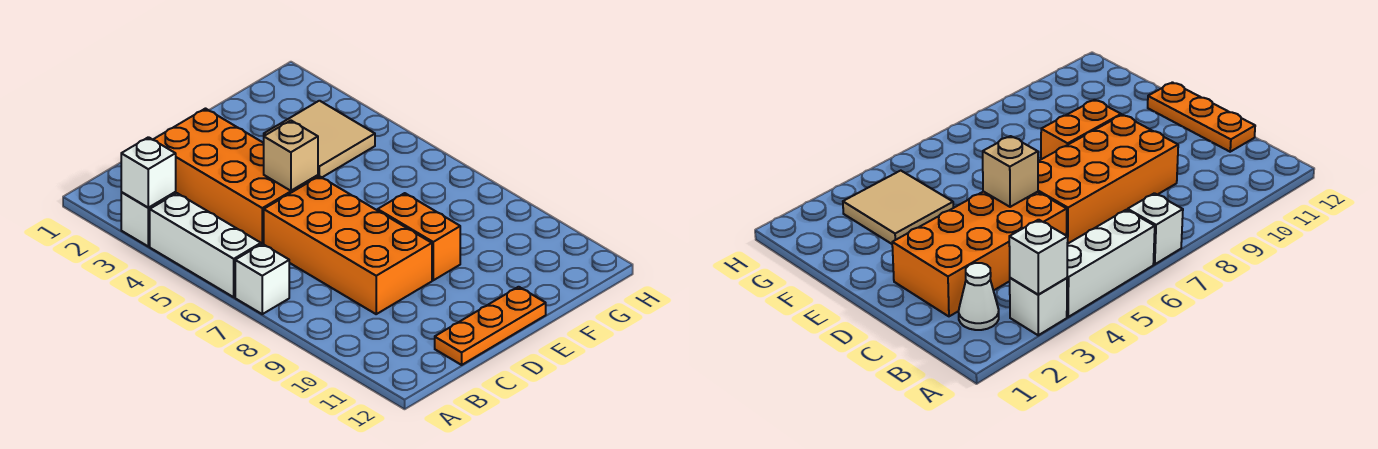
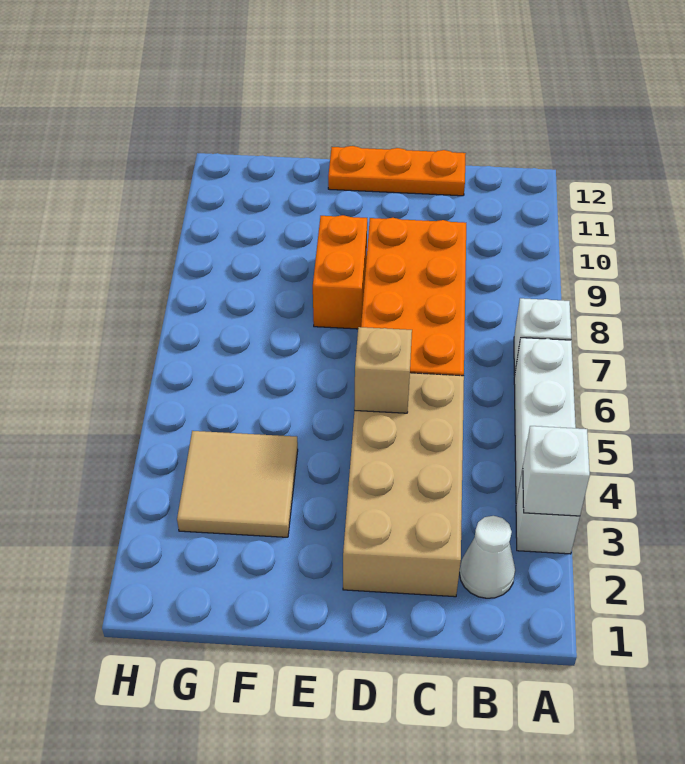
orange 2x4 brick [153,109,318,244] -> tan 2x4 brick [343,373,464,597]

